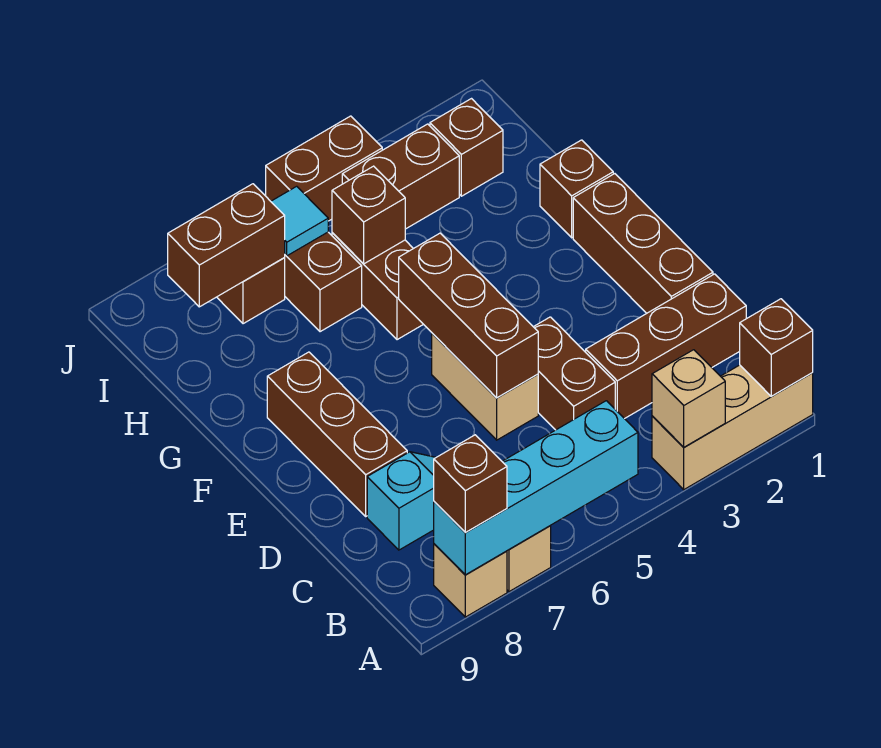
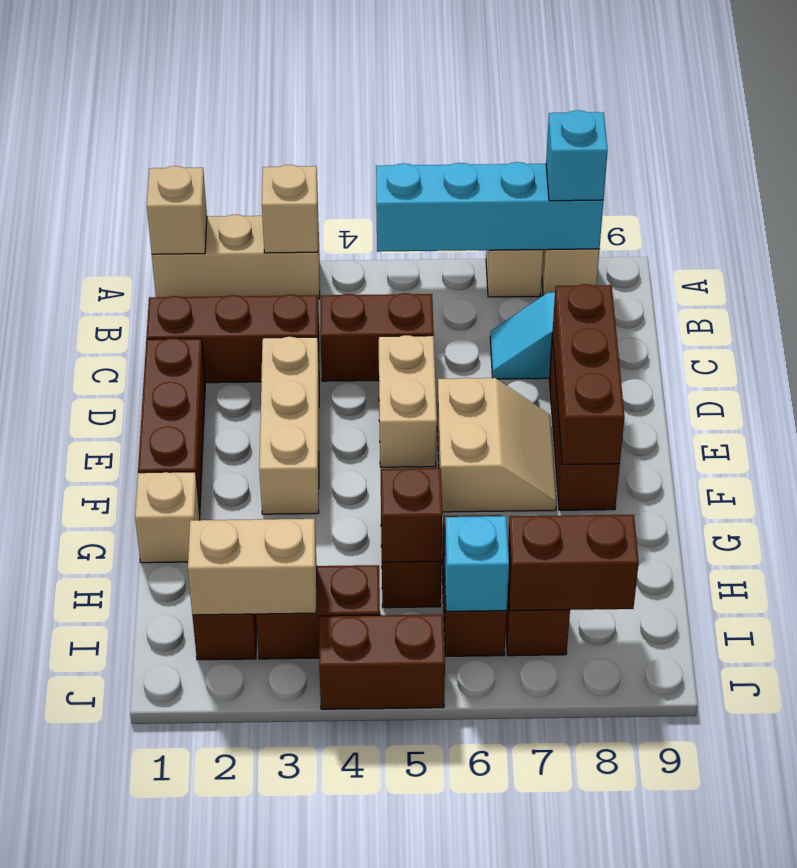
brown 1x1 brick [740,299,813,396] -> tan 1x1 brick [147,166,207,254]
brown 1x1 brick [434,435,507,532] -> cyan 1x1 brick [546,110,608,201]
brown 1x2 brick [534,317,615,430] -> brown 1x2 brick turned to [320,293,434,381]
none -> tan 1x3 brick [259,337,319,514]
brown 1x3 brick [399,233,538,398] -> brown 1x3 brick moved to [552,284,624,464]
none -> tan 2x2 slope [437,378,557,512]
brown 1x1 brick [540,140,613,238] -> tan 1x1 brick [135,472,200,563]
none -> tan 1x2 brick [188,519,317,615]
cyan 1x1 tile [271,186,328,256] -> cyan 1x1 brick [445,516,509,611]

